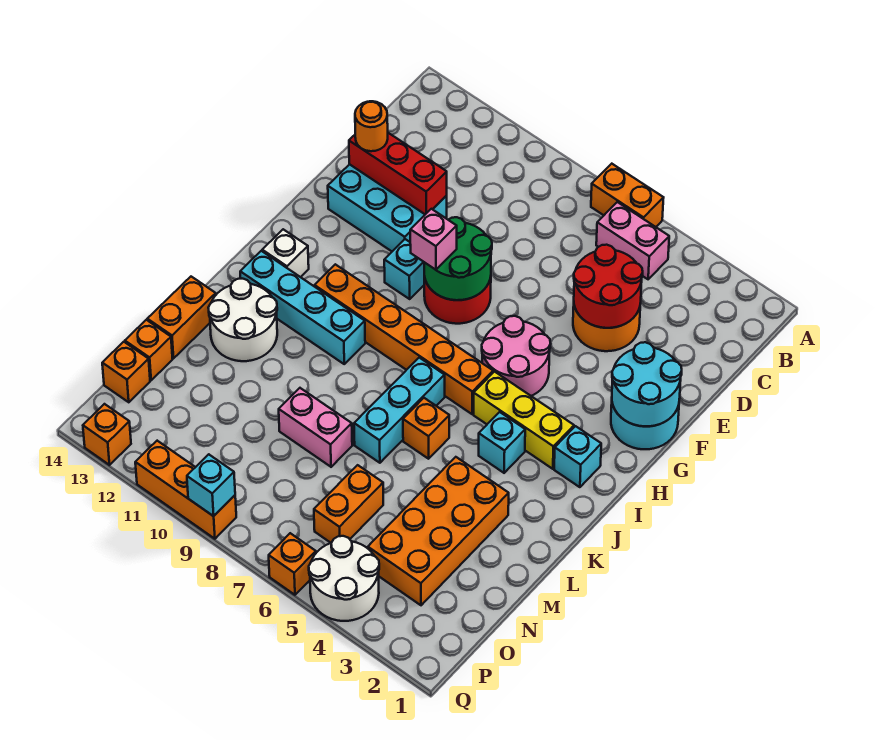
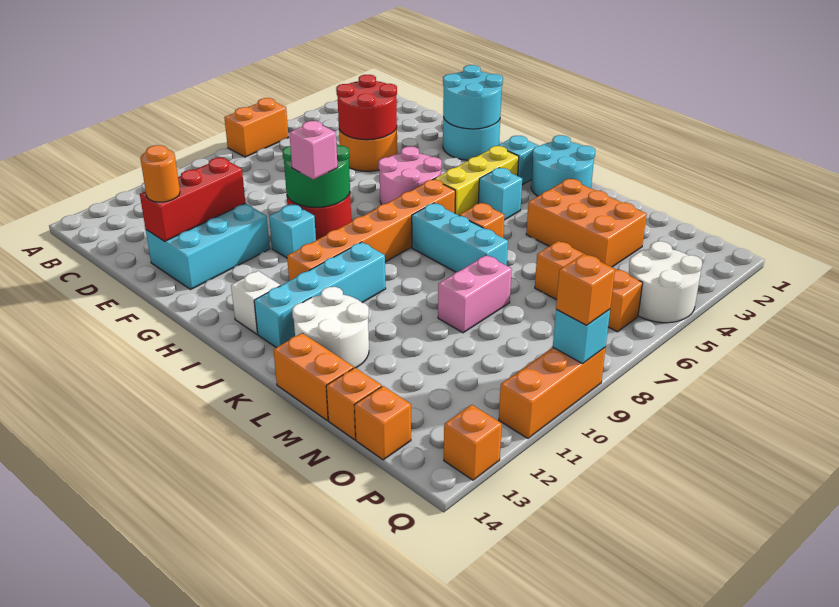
pink 1x2 brick [596,202,669,279] -> none
none -> cyan 2x2 round brick [531,135,595,196]
orange 2x4 brick [368,457,509,605] -> orange 2x3 brick [526,179,647,267]
orange 1x2 brick [314,465,383,543] -> orange 1x3 brick [535,241,643,332]
orange 1x1 brick [269,533,316,595] -> orange 1x1 brick moved to [556,254,615,325]

